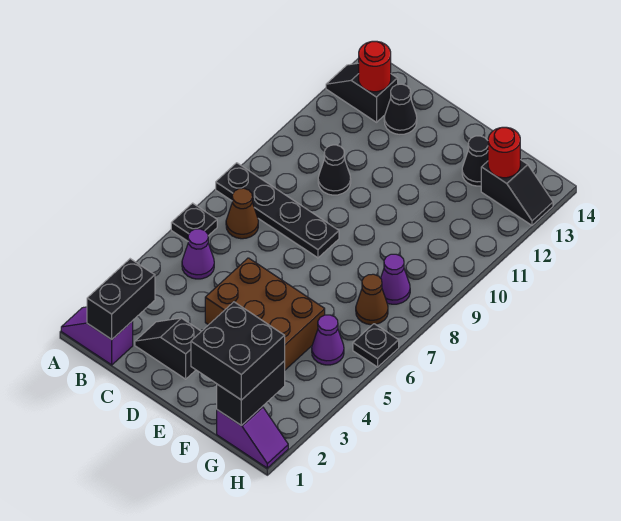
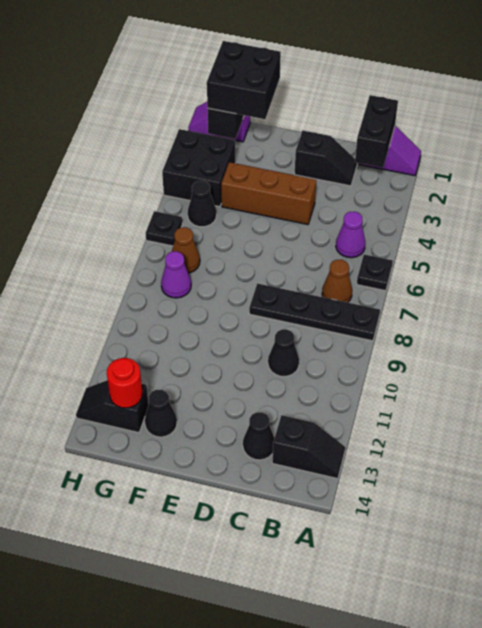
red 1x1 round brick [359,41,391,92] -> none
brown 2x3 brick [205,258,325,370] -> brown 1x3 brick [221,162,316,225]
none -> black 2x2 brick [162,129,235,207]
purple 1x1 cone [312,315,344,365] -> black 1x1 cone [188,181,217,227]

